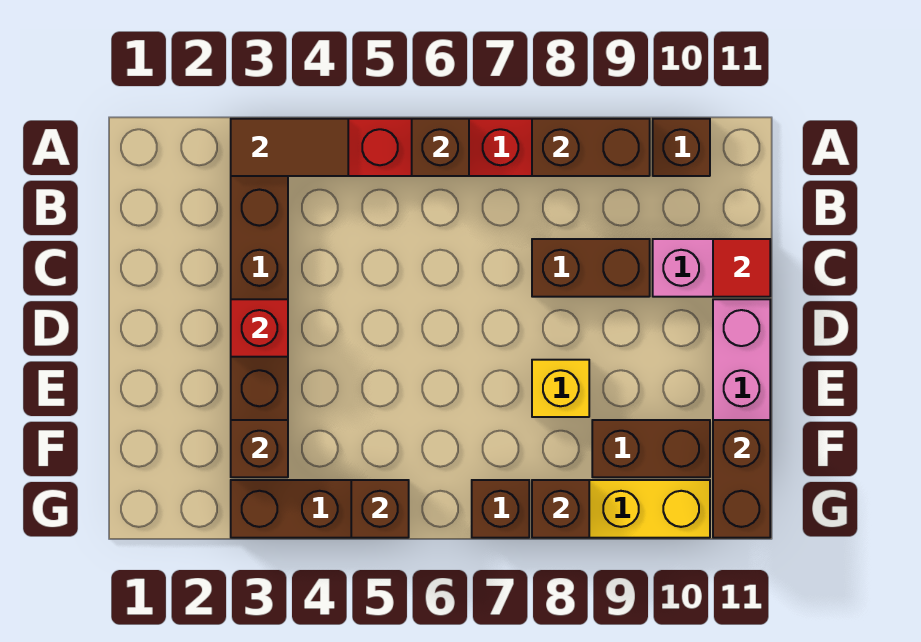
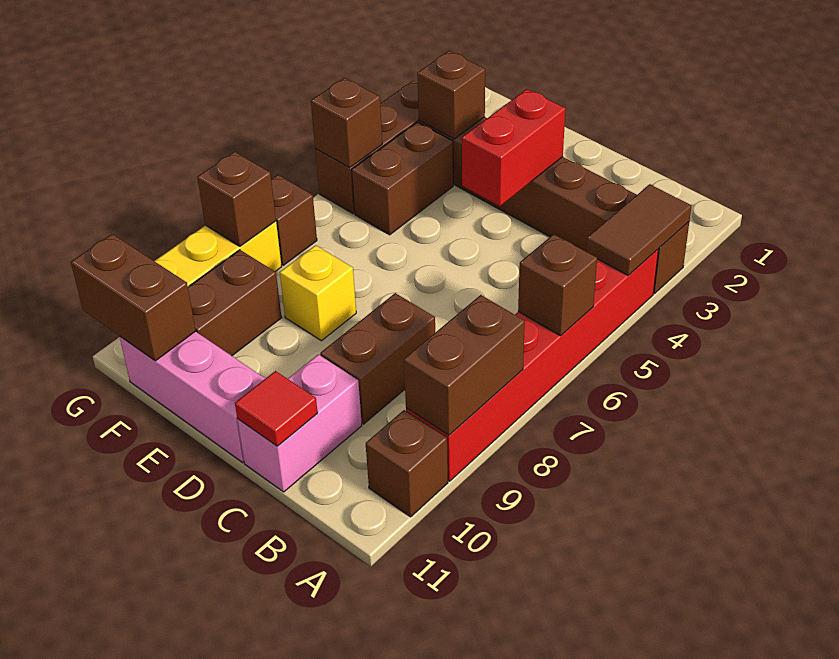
red 1x1 brick [231,299,288,357] -> red 1x2 brick [462,89,565,206]
none -> brown 1x2 brick [352,122,453,235]

